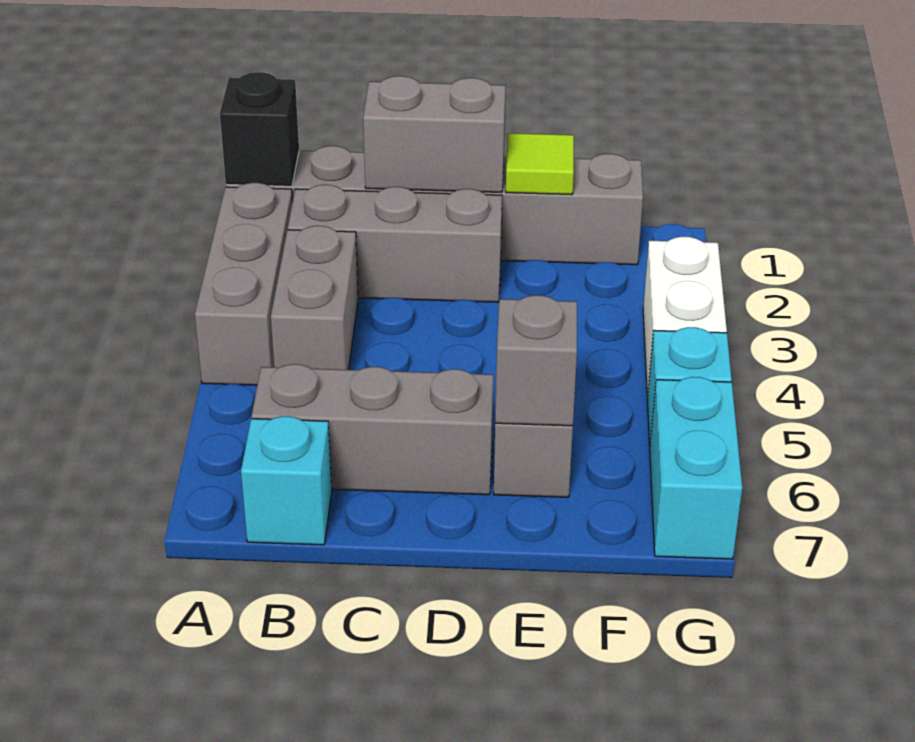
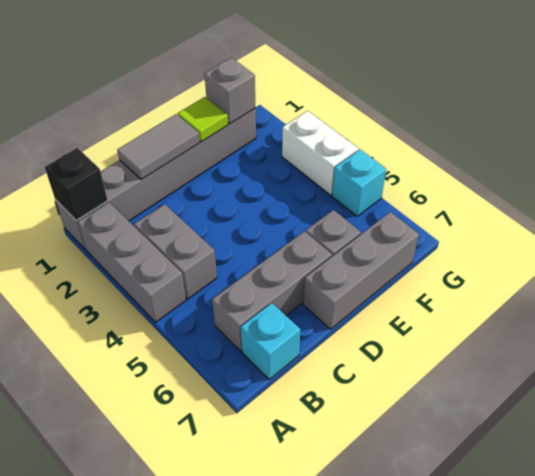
grey 1x3 brick [288,185,502,302] -> grey 1x3 brick moved to [303,212,419,329]
grey 1x2 brick [363,76,506,192] -> grey 1x2 tile [117,114,200,180]
grey 1x1 brick [495,295,577,426] -> grey 1x1 brick moved to [204,58,256,124]
cyan 1x2 brick [650,377,742,559] -> none

